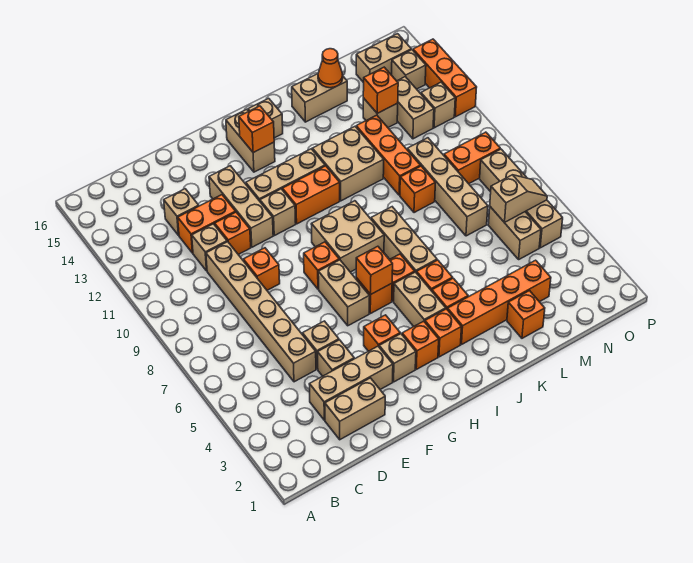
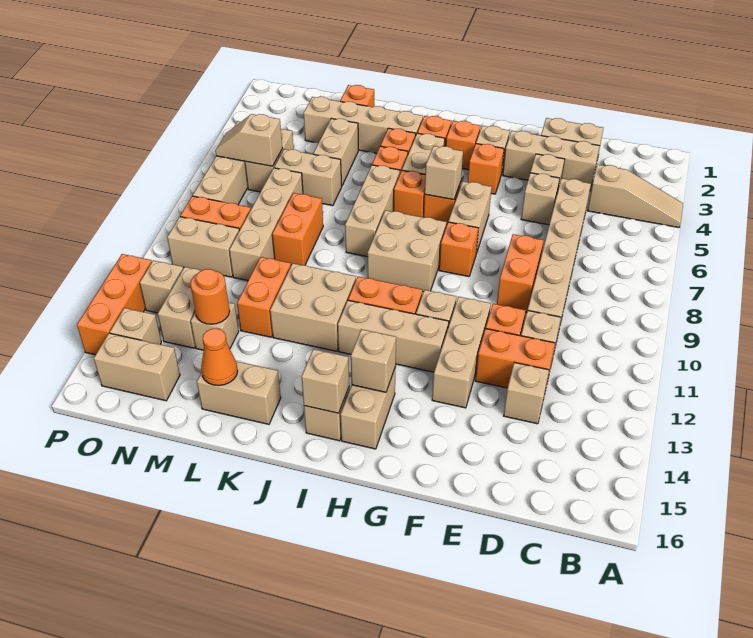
none -> tan 1x3 slope [587,165,683,227]
orange 1x1 brick [243,248,280,290] -> orange 1x2 brick [497,234,544,312]
orange 1x1 brick [356,246,393,294] -> tan 1x1 brick [425,146,463,200]
orange 1x1 brick [239,106,274,153] -> tan 1x1 brick [351,329,396,392]
none -> tan 1x1 brick [301,349,349,413]
orange 1x4 brick [448,260,551,344] -> tan 1x4 brick [304,97,423,153]
none -> tan 1x2 brick [313,118,358,186]
none -> tan 1x2 brick [274,149,342,206]
orange 1x1 brick [400,166,435,213] -> orange 1x2 brick [272,193,323,265]
orange 1x3 brick [356,115,420,195] -> orange 1x2 brick [237,257,291,337]
orange 1x1 brick [363,67,398,113] -> orange 1x1 round brick [190,269,230,324]
none -> tan 1x2 brick [167,217,239,277]

